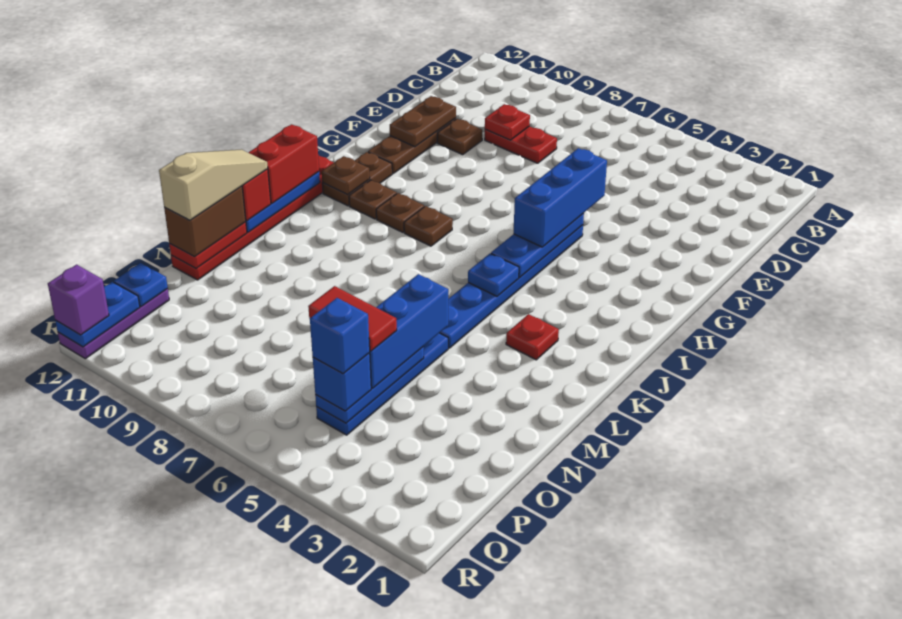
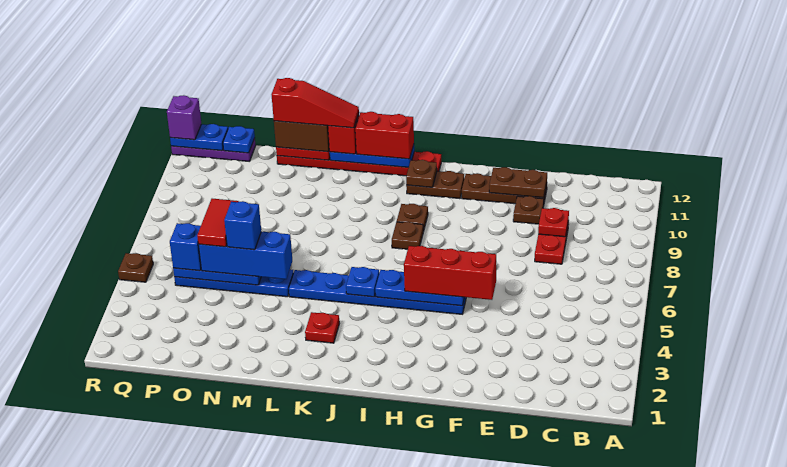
blue 1x3 brick [514,148,607,247] -> red 1x3 brick [404,246,496,300]
brown 1x1 plate [349,180,397,219] -> brown 1x1 plate moved to [118,253,153,282]
tan 1x3 slope [159,150,268,220] -> red 1x3 slope [271,78,359,128]
blue 1x1 brick [310,298,370,374] -> blue 1x1 brick moved to [224,201,261,250]

